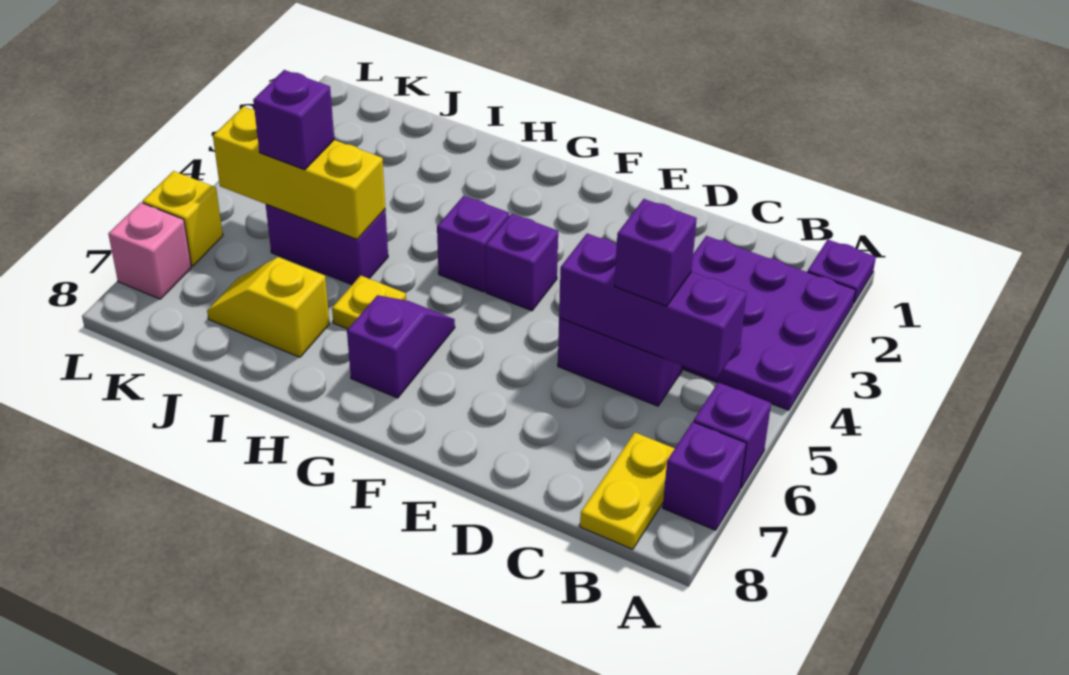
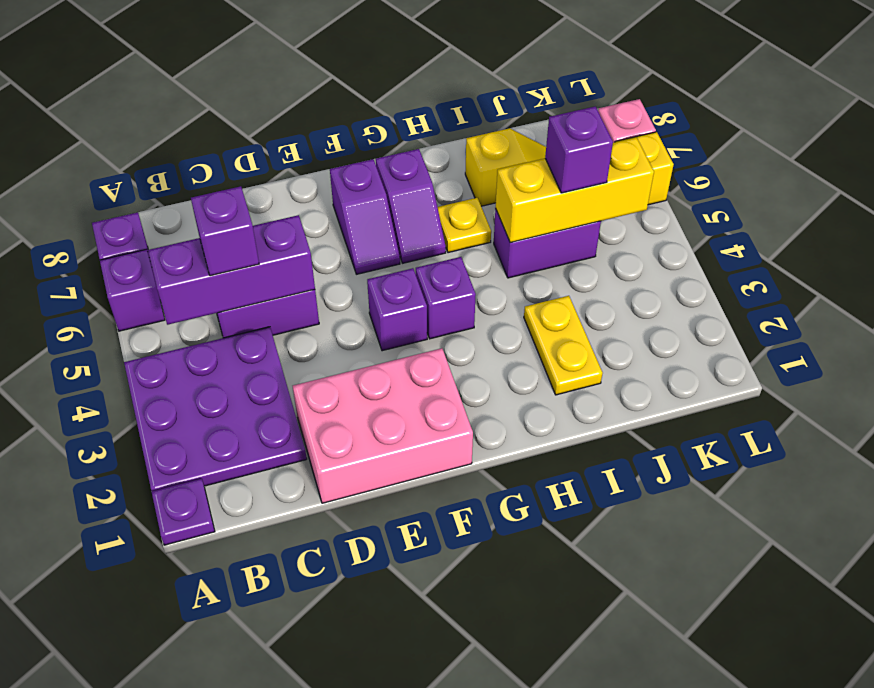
yellow 1x2 plate [580,433,675,549] -> yellow 1x2 plate moved to [524,296,603,395]
none -> pink 2x3 brick [293,348,473,503]
none -> purple 1x2 slope [330,159,400,274]

